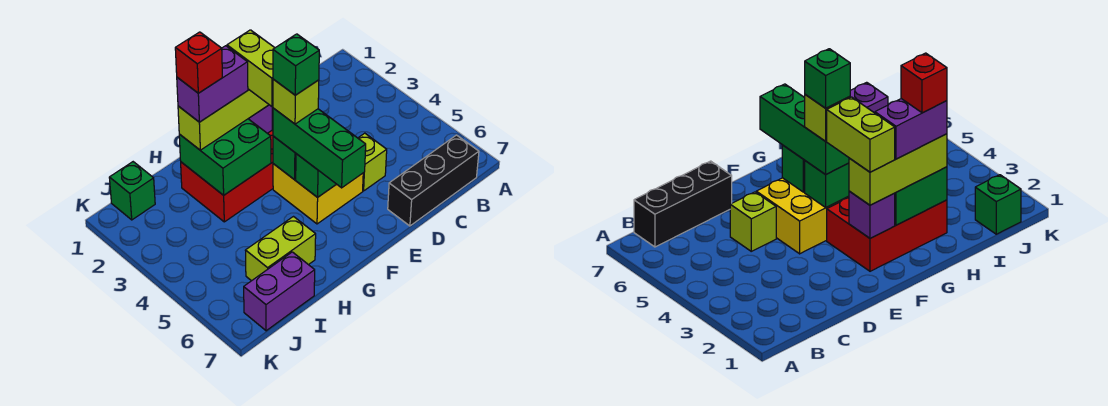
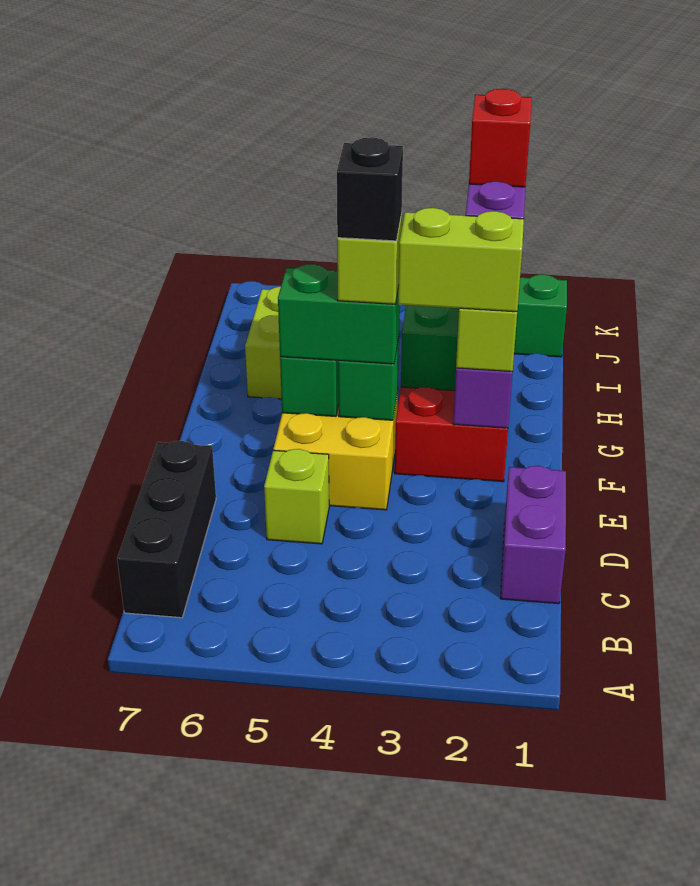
green 1x3 brick [273,108,366,188] -> green 1x2 brick [278,264,400,364]
green 1x1 brick [273,34,319,95] -> black 1x1 brick [337,137,403,241]
purple 1x2 brick [244,252,315,331] -> purple 1x2 brick moved to [500,466,566,604]

